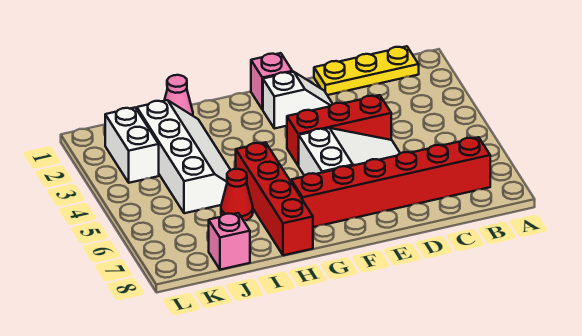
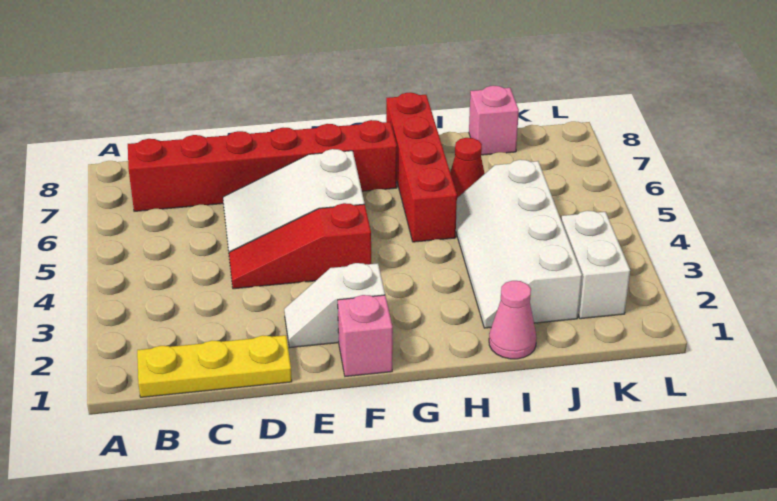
red 1x3 brick [287,95,391,166] -> red 1x3 slope [229,203,371,289]

